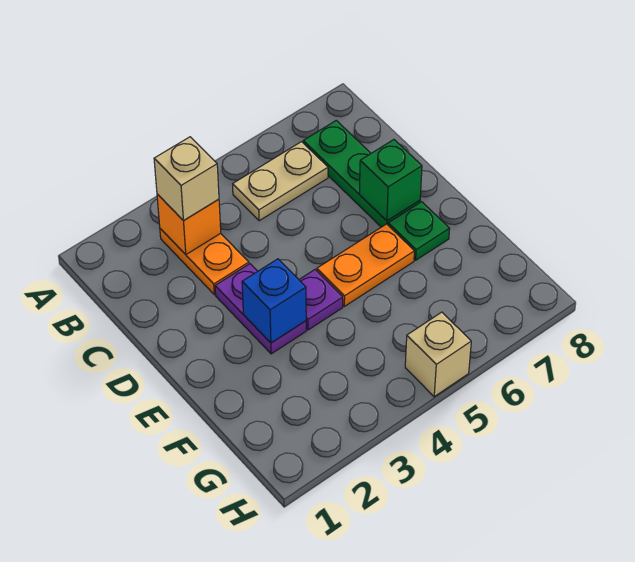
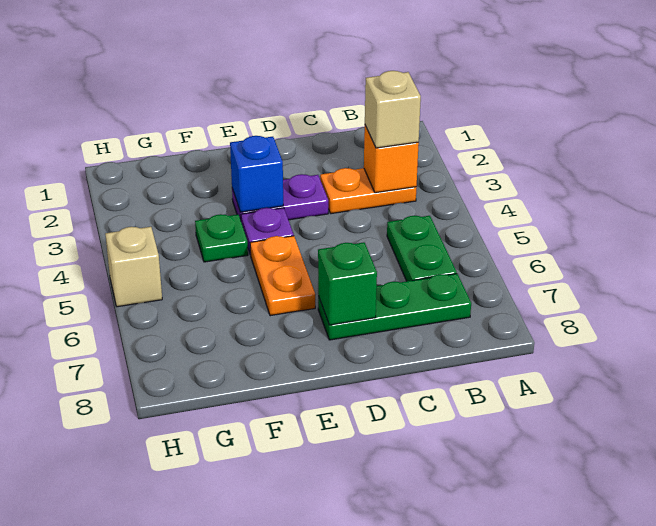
tan 1x2 plate [233,142,328,221] -> green 1x2 plate [387,216,457,281]
green 1x1 plate [388,202,450,260] -> green 1x1 plate moved to [195,214,248,262]

